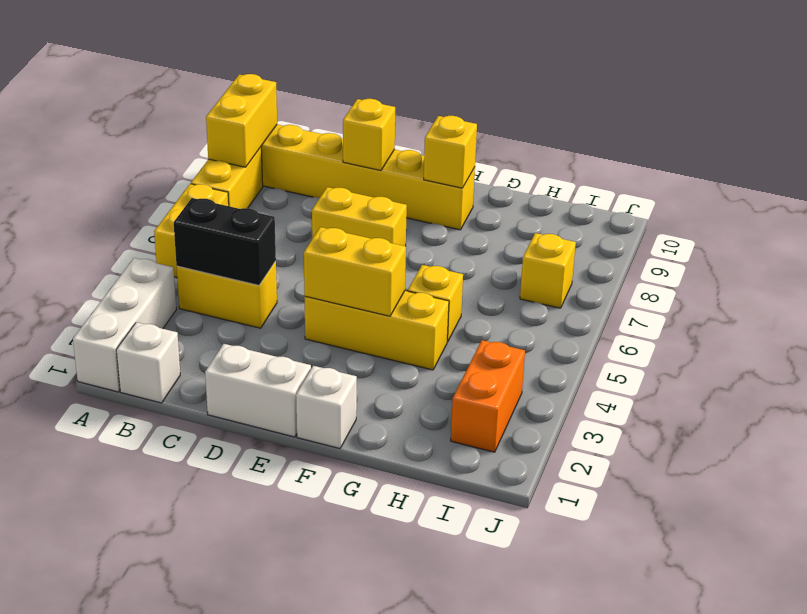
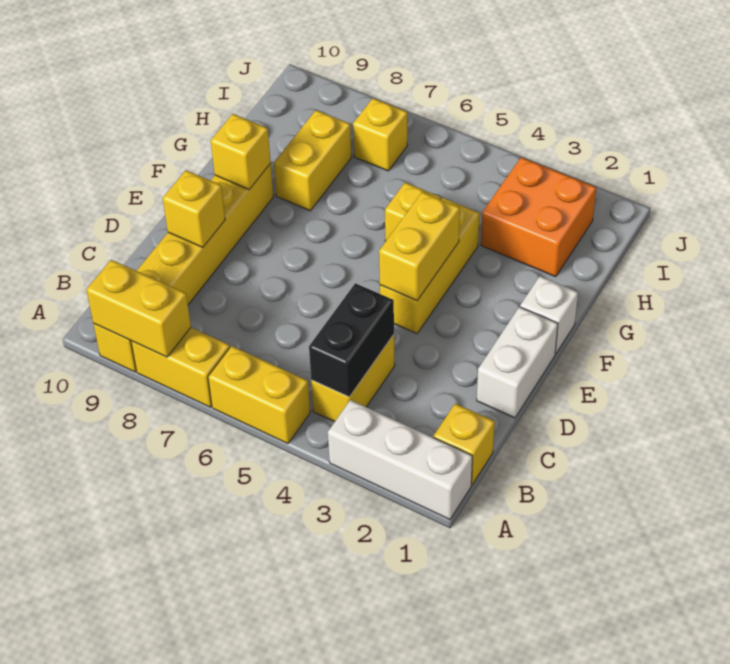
white 1x1 brick [116,322,180,403] -> yellow 1x1 brick [434,404,495,485]
yellow 1x2 brick [312,187,407,246] -> yellow 1x2 brick moved to [274,110,351,211]
orange 1x2 brick [451,340,525,452] -> orange 2x2 brick [481,157,596,277]

